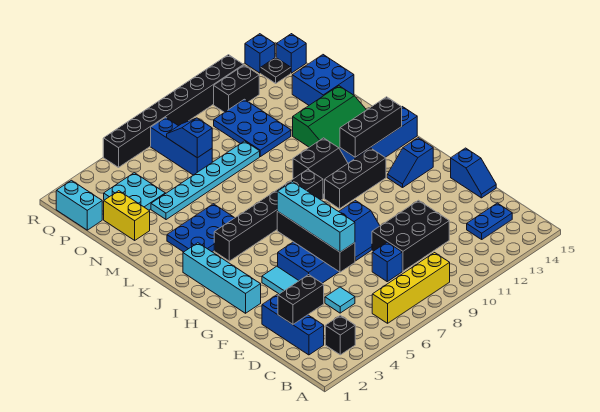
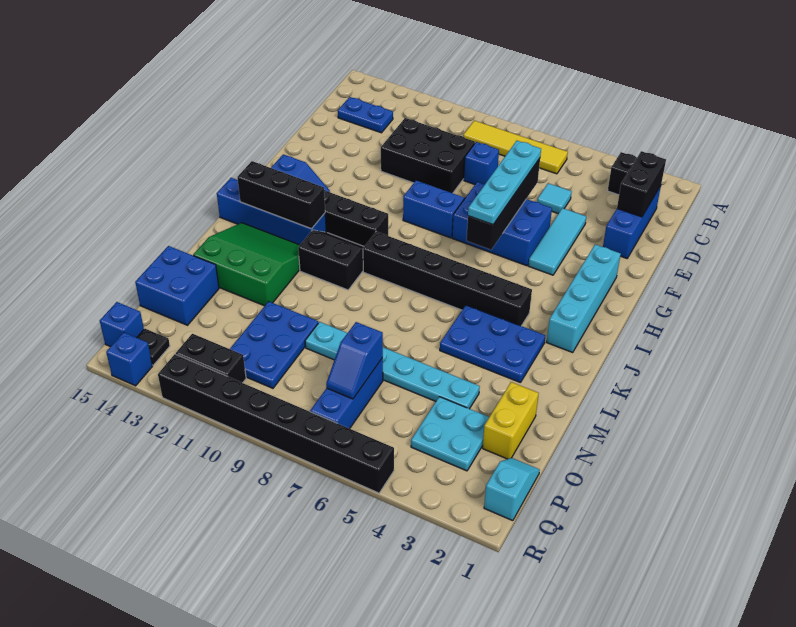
yellow 1x4 brick [372,253,450,323] -> yellow 1x4 tile [463,121,568,174]
black 1x2 brick [278,275,324,324] -> black 1x2 brick turned to [617,151,666,217]
cyan 1x4 brick [277,182,355,252] -> cyan 1x4 plate [468,141,541,225]
blue 1x2 slope [451,148,496,198] -> none
cyan 1x2 brick [56,180,102,230] -> cyan 1x2 slope [484,458,540,521]

